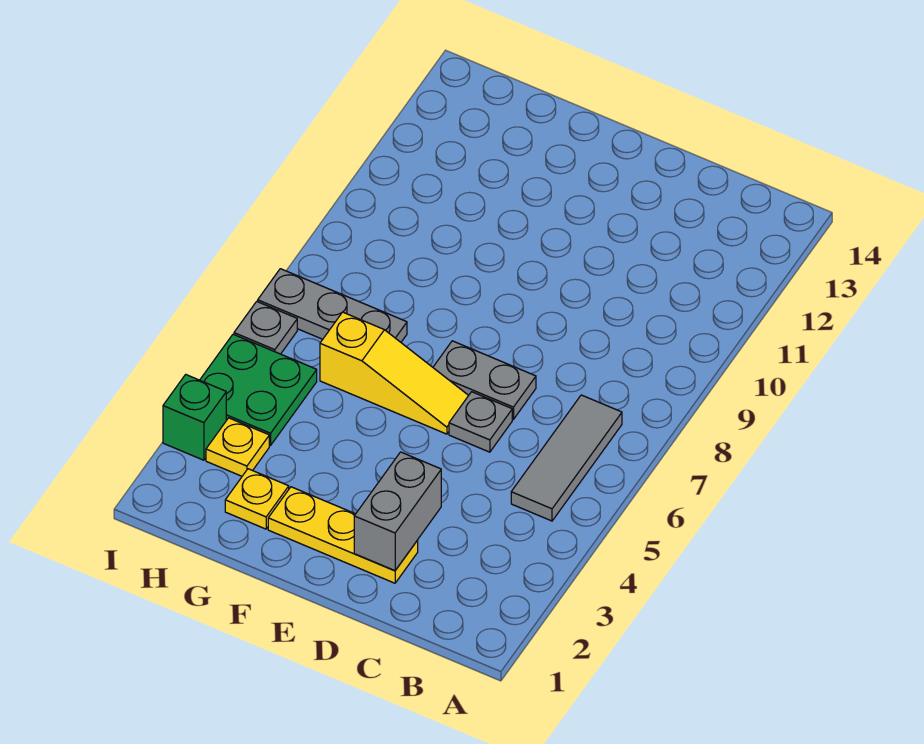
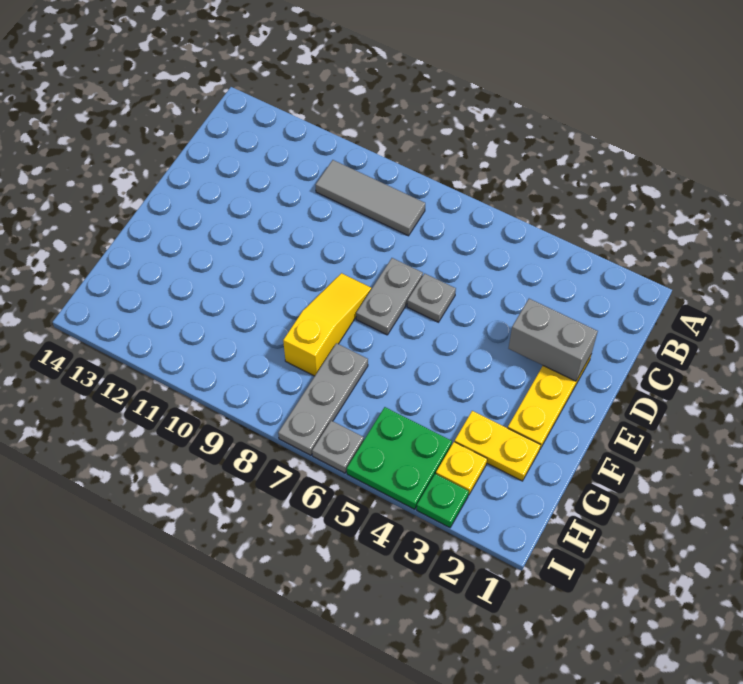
grey 1x3 tile [511,395,622,521] -> grey 1x3 tile moved to [316,160,425,236]
yellow 1x3 slope [320,312,469,434] -> yellow 1x3 slope moved to [283,273,372,376]
yellow 1x1 plate [225,469,289,529] -> yellow 1x2 plate [455,411,541,481]
green 1x1 brick [163,375,226,460] -> green 1x1 plate [417,474,469,528]

